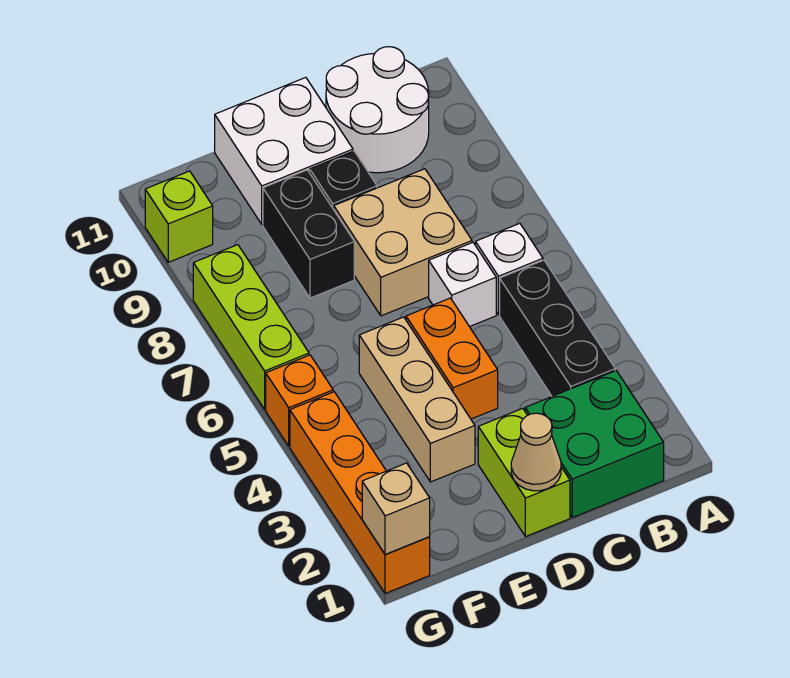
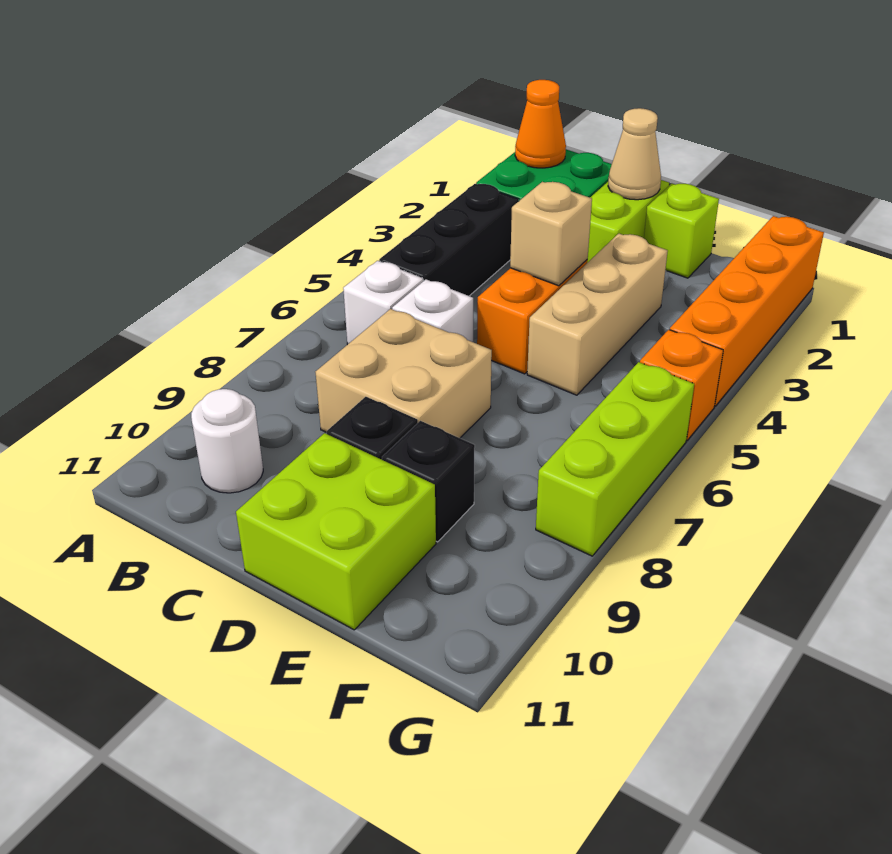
none -> orange 1x1 cone [515,80,566,168]
white 2x2 round brick [326,47,429,173] -> white 1x1 round brick [191,389,263,493]
white 2x2 brick [215,77,353,224] -> lime 2x2 brick [236,433,436,630]
black 1x2 brick [263,170,354,298] -> black 1x1 brick [382,421,475,542]
tan 1x1 brick [362,463,430,554] -> tan 1x1 brick moved to [510,182,592,286]
lime 1x1 brick [145,171,213,262] -> lime 1x1 brick moved to [644,184,719,278]

